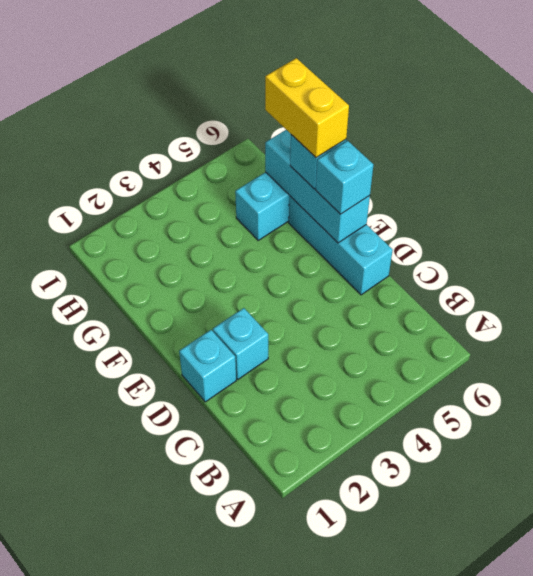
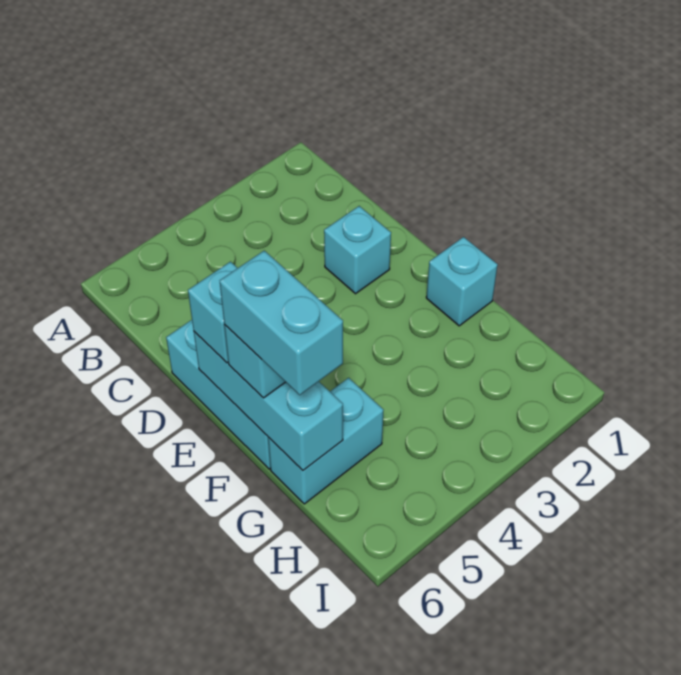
cyan 1x1 brick [179,330,236,402] -> cyan 1x1 brick moved to [426,237,498,326]
yellow 1x2 brick [265,58,349,158] -> cyan 1x2 brick [220,251,343,395]

